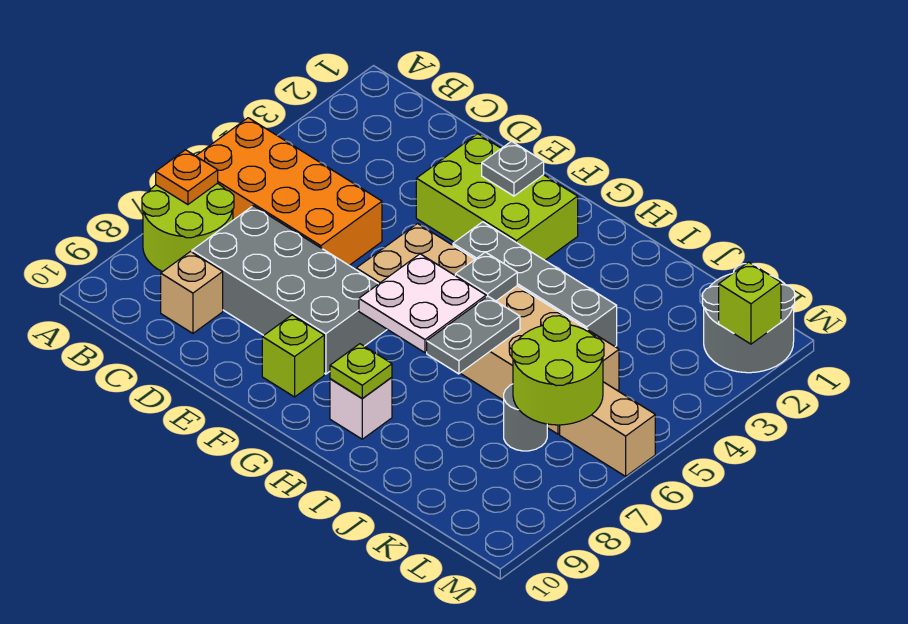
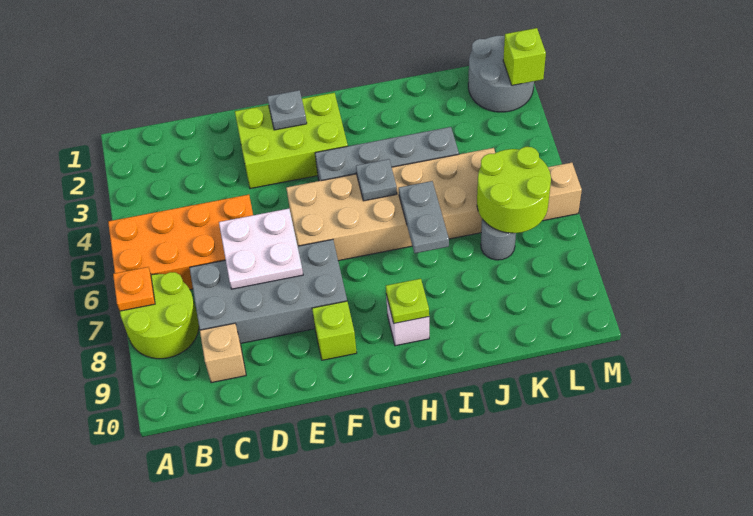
white 2x2 plate [359,254,486,353] -> white 2x2 plate moved to [219,209,303,289]

